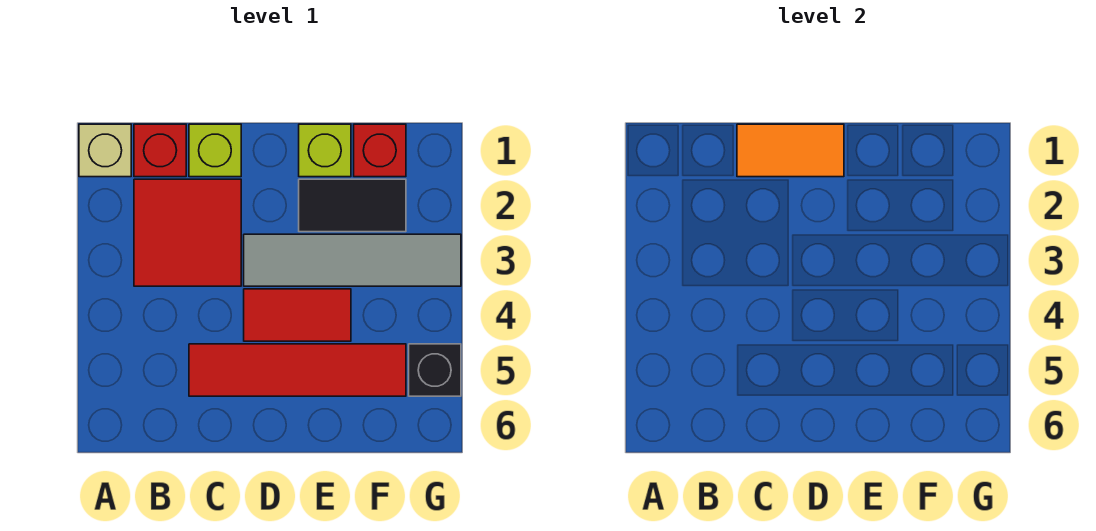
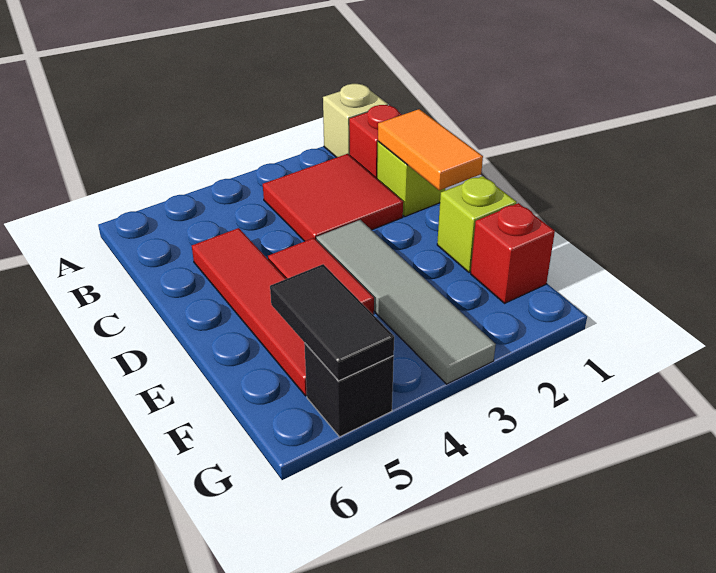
black 1x2 tile [299,179,406,232] -> black 1x2 tile moved to [270,264,394,381]

